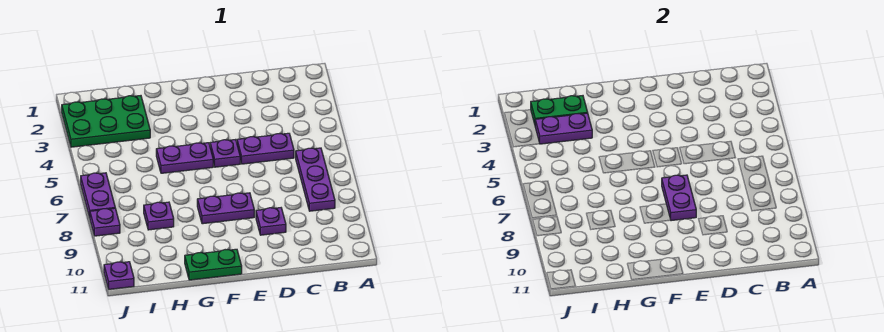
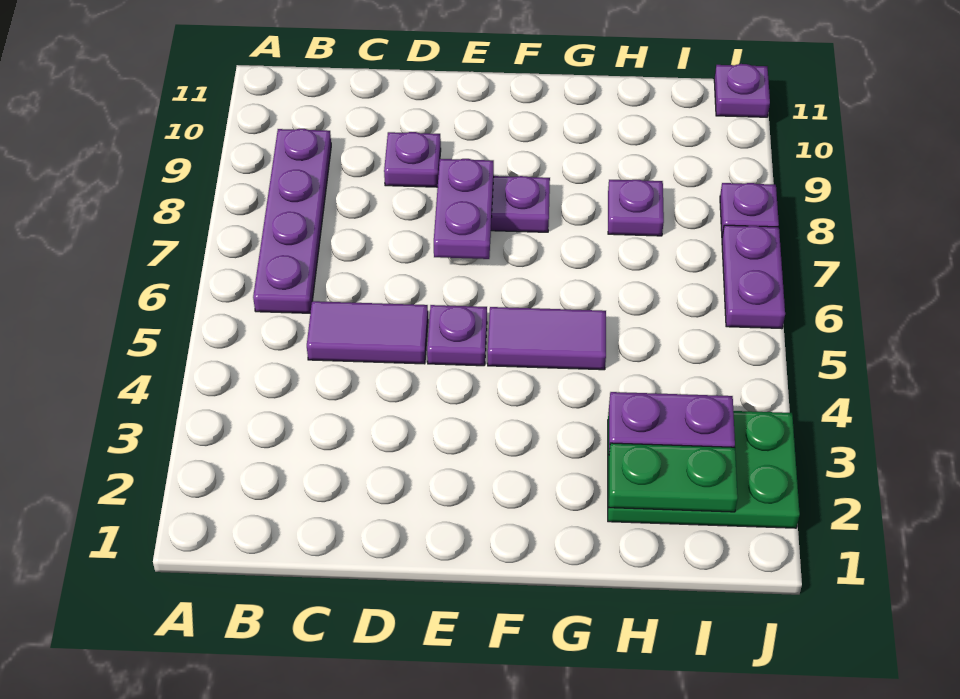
purple 1x3 plate [296,148,335,211] -> purple 1x4 plate [253,129,331,313]
purple 1x2 plate [237,133,294,164] -> purple 1x2 tile [307,301,428,364]
purple 1x2 plate [156,143,213,173] -> purple 1x2 tile [488,307,606,370]
green 1x2 plate [185,249,242,280] -> none

